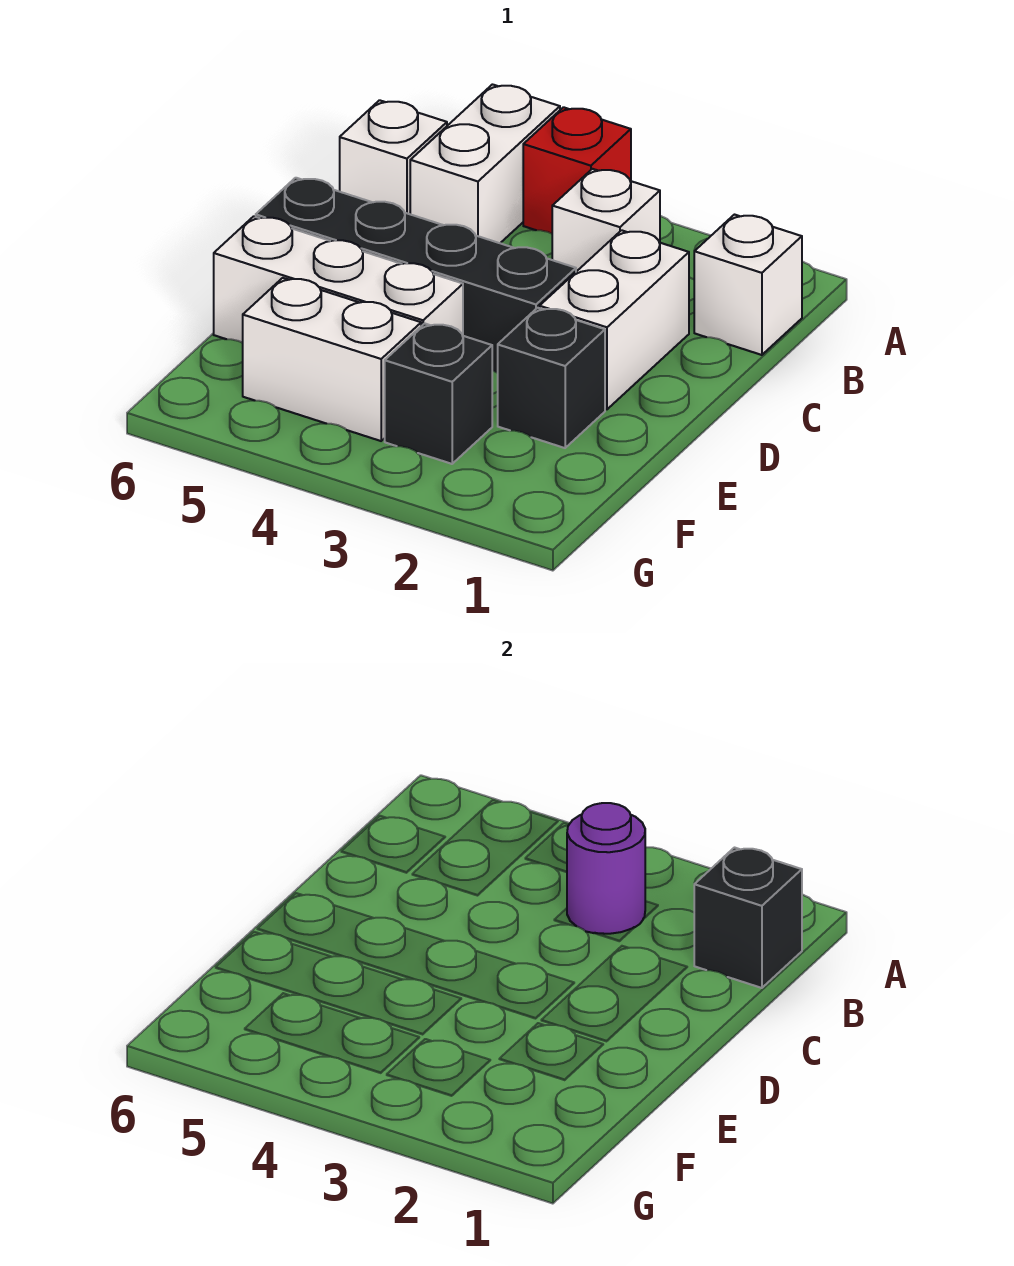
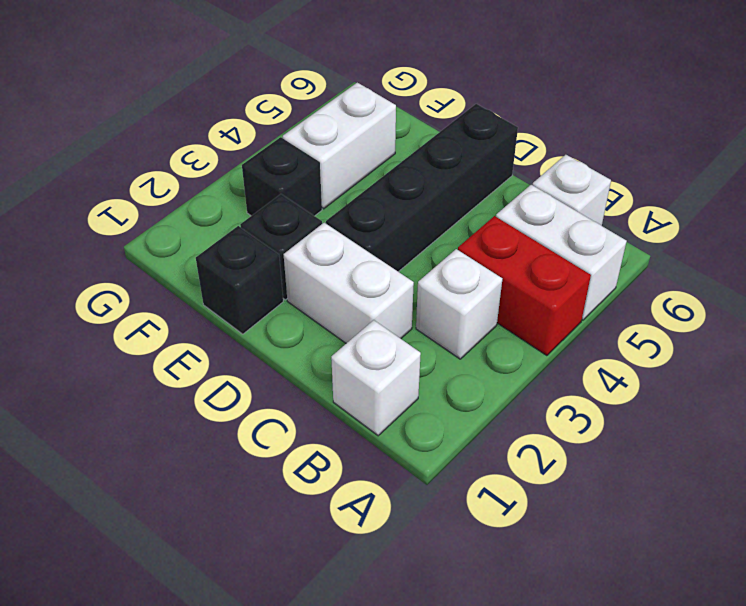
red 1x1 brick [523,107,631,234] -> red 1x2 brick [458,216,591,356]
black 1x1 brick [694,848,802,988] -> black 1x1 brick moved to [196,226,283,334]
purple 1x1 round brick [567,803,645,934] -> none
white 1x3 brick [214,216,463,343] -> none

